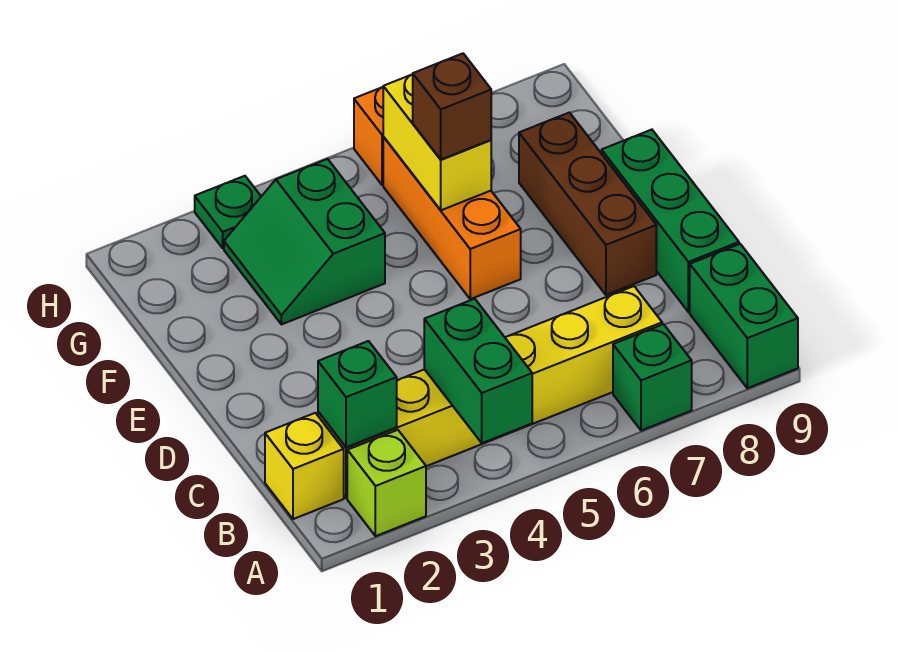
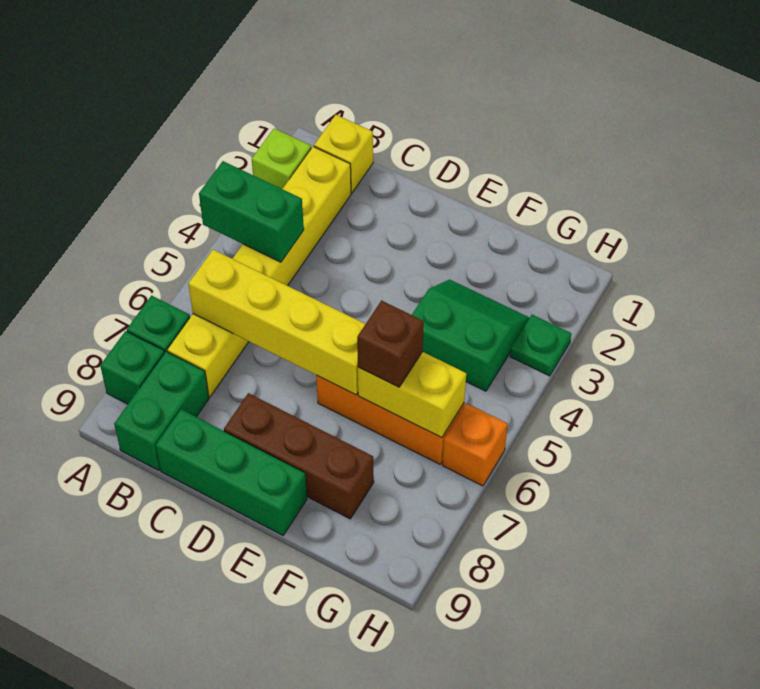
green 1x2 brick [690,244,798,388] -> green 1x2 brick turned to [114,352,209,471]
green 1x1 brick [318,341,397,447] -> green 1x1 brick moved to [100,331,164,404]
none -> yellow 1x4 brick [188,250,365,395]

